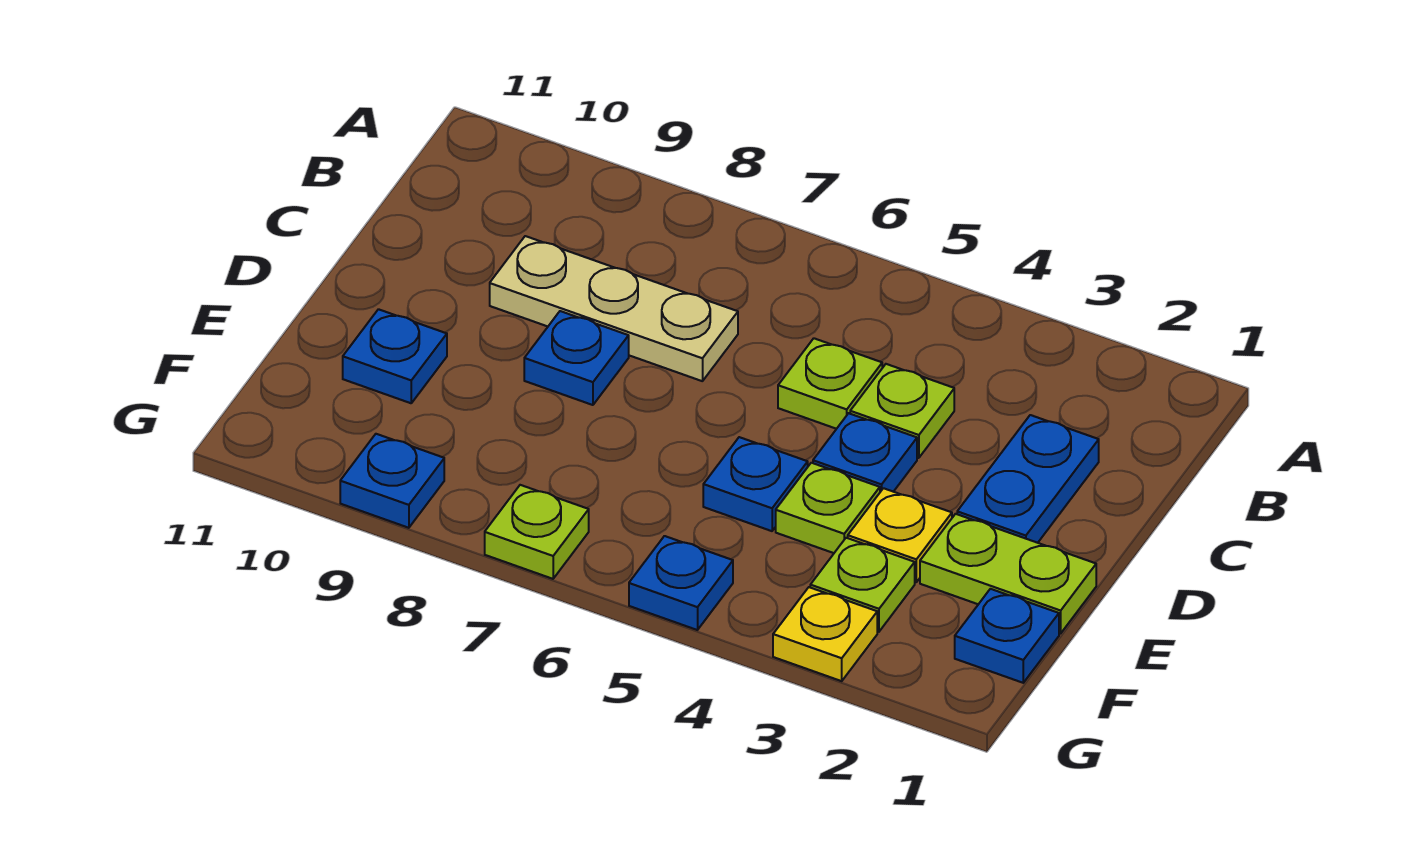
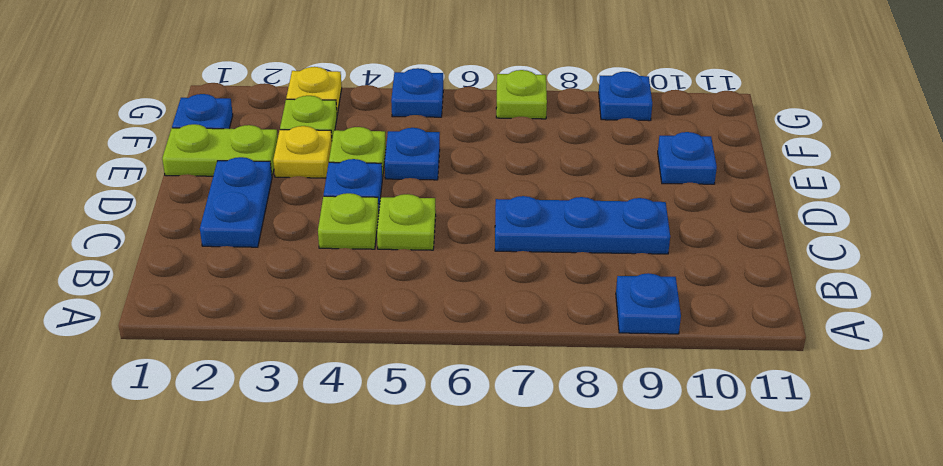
tan 1x3 plate [490,236,738,381] -> blue 1x3 plate [495,196,670,254]
blue 1x1 plate [524,311,629,405] -> blue 1x1 plate moved to [616,273,681,334]

